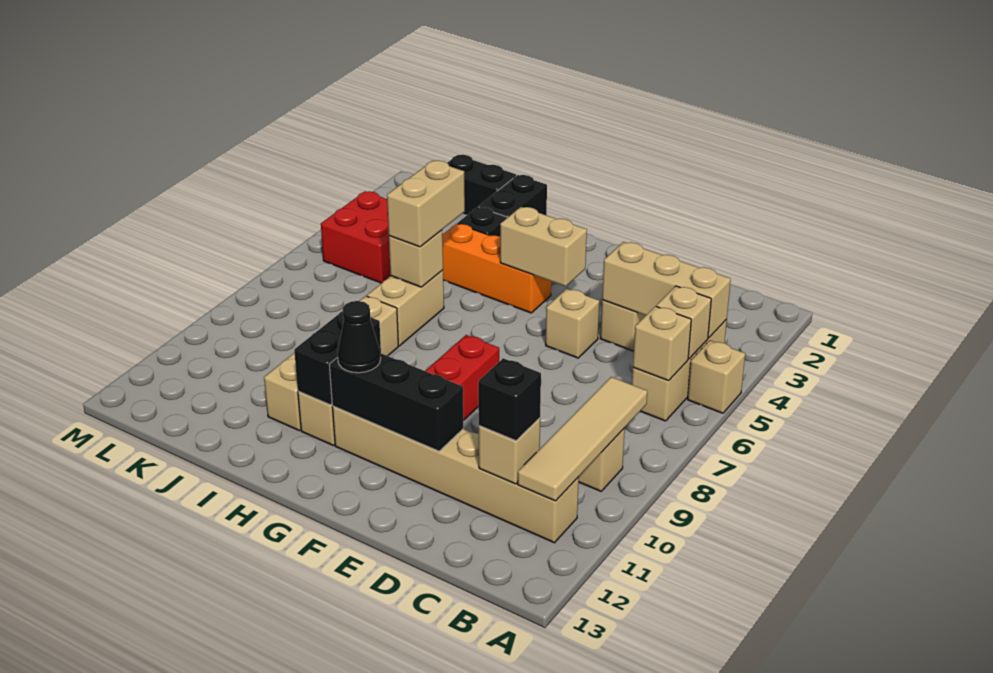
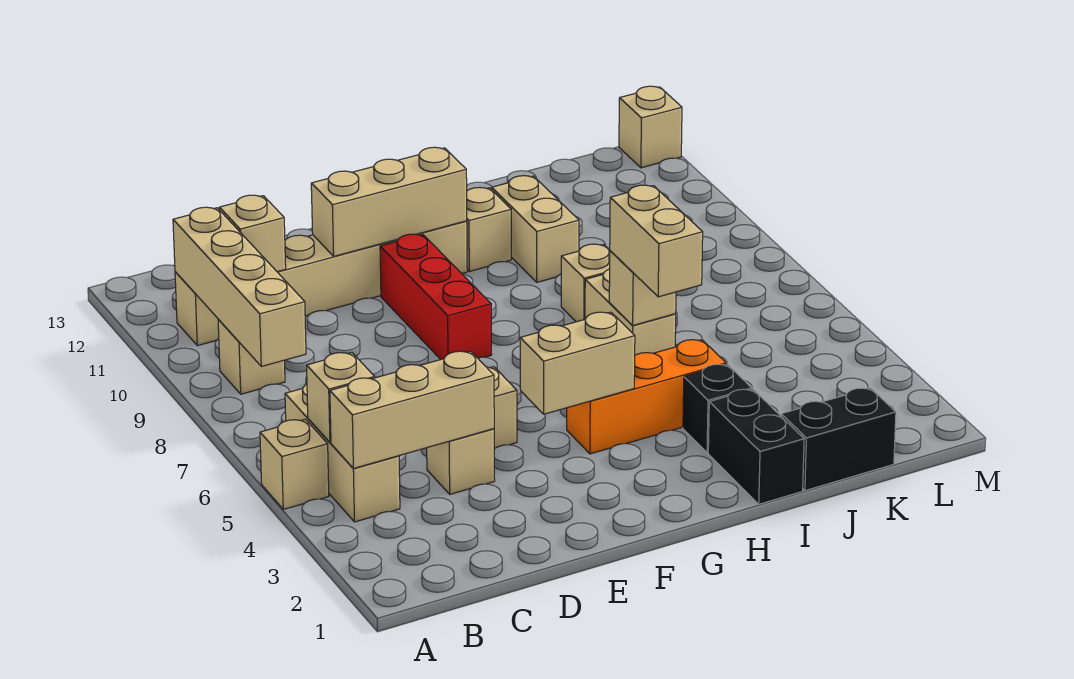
tan 1x1 brick [633,306,691,381] -> tan 1x1 brick moved to [619,86,682,168]
tan 1x4 tile [518,377,647,501] -> tan 1x4 brick [173,207,306,366]
black 1x1 brick [478,358,541,441] -> none
black 1x3 brick [329,353,463,451] -> tan 1x3 brick [311,147,467,256]
black 1x1 cone [337,301,381,373] -> none
black 1x2 brick [294,311,381,405] -> none
red 2x2 brick [321,191,391,283] -> none

